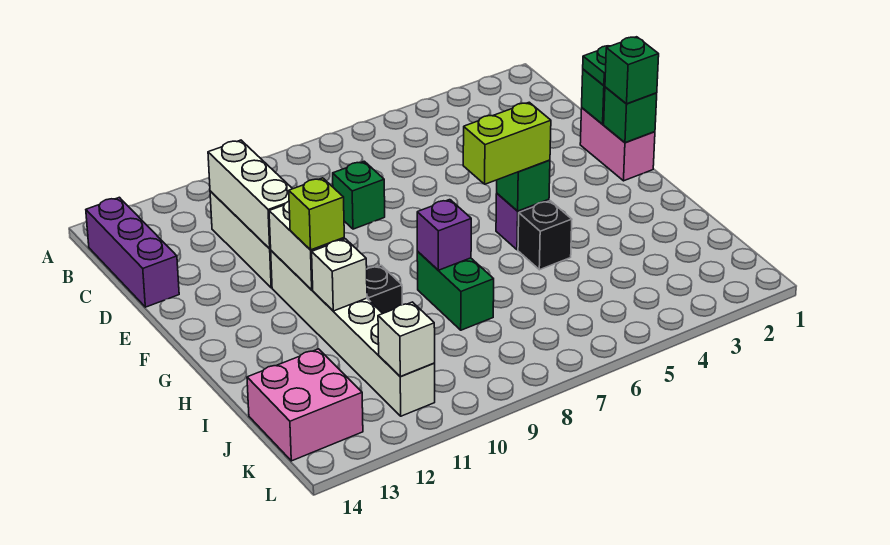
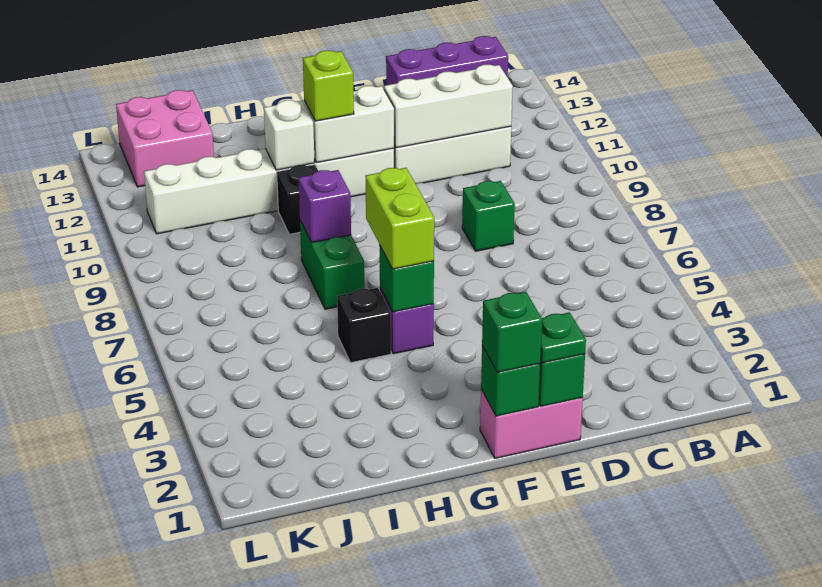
green 1x2 brick [417,252,494,330] -> green 1x2 brick turned to [300,220,364,309]
white 1x1 brick [378,302,435,376] -> none

